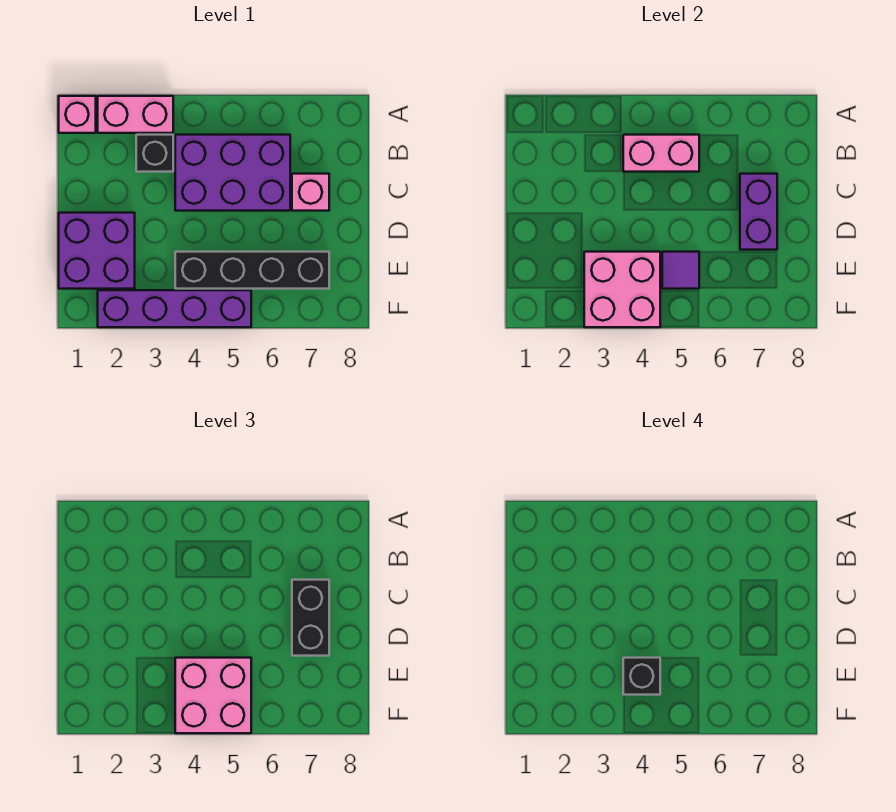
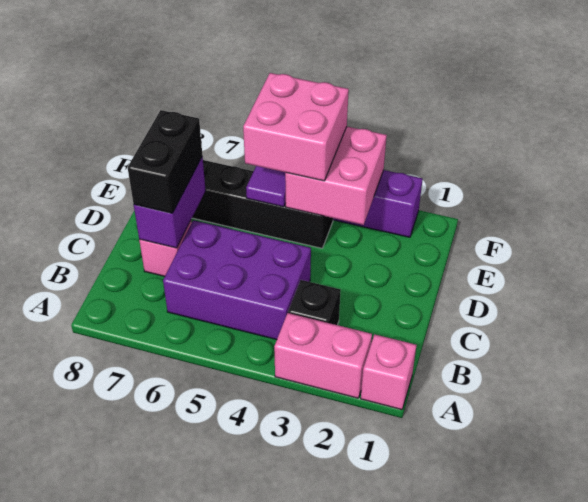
pink 1x2 brick [623,135,699,172] -> none
purple 2x2 brick [59,213,135,289] -> none
black 1x1 brick [623,658,660,695] -> none

